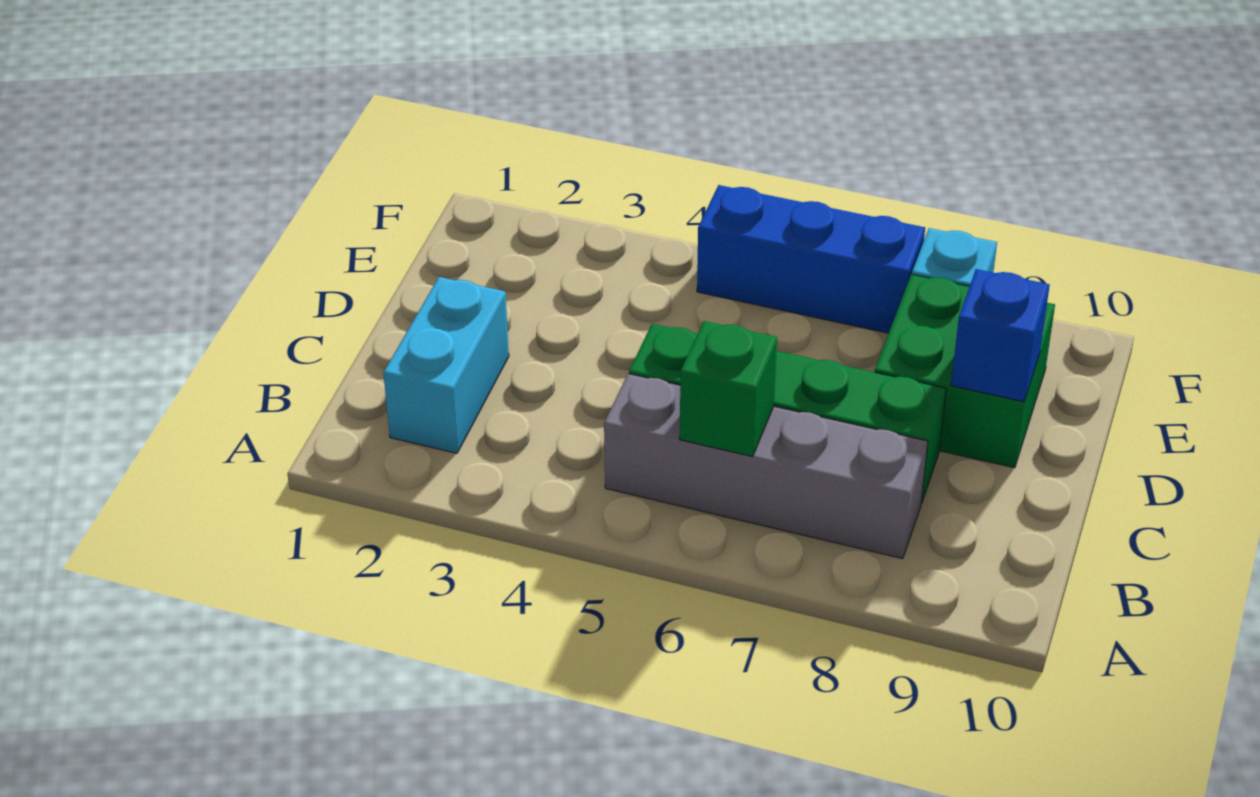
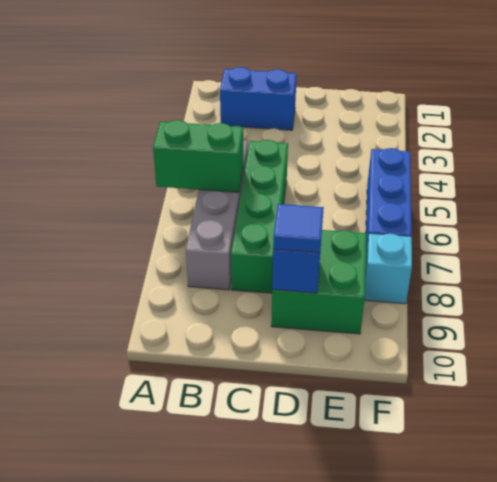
cyan 1x2 brick [383,277,509,453] -> blue 1x2 brick [220,67,297,130]
green 1x1 brick [680,321,777,457] -> green 1x2 brick [153,120,243,192]
none -> blue 1x1 tile [273,204,324,253]

